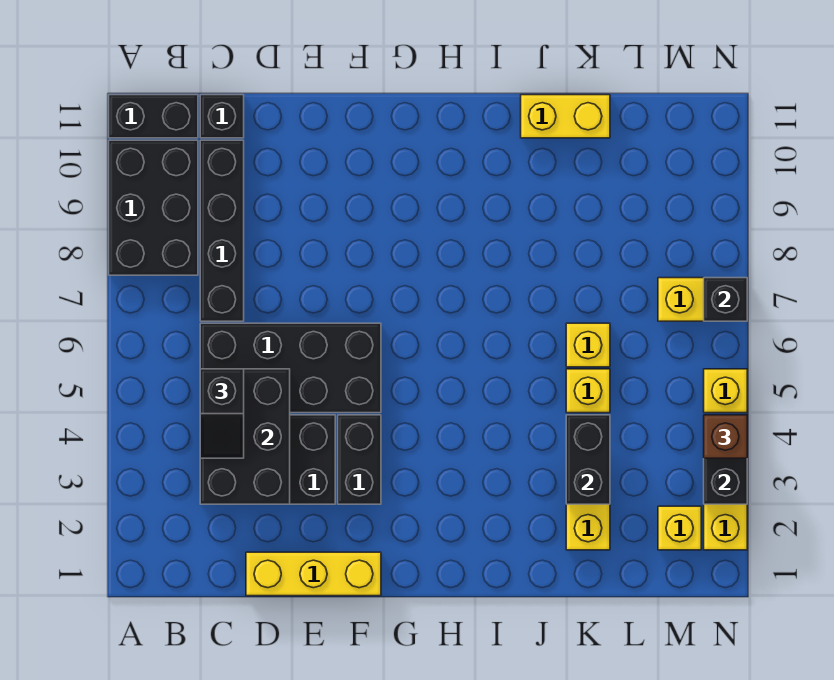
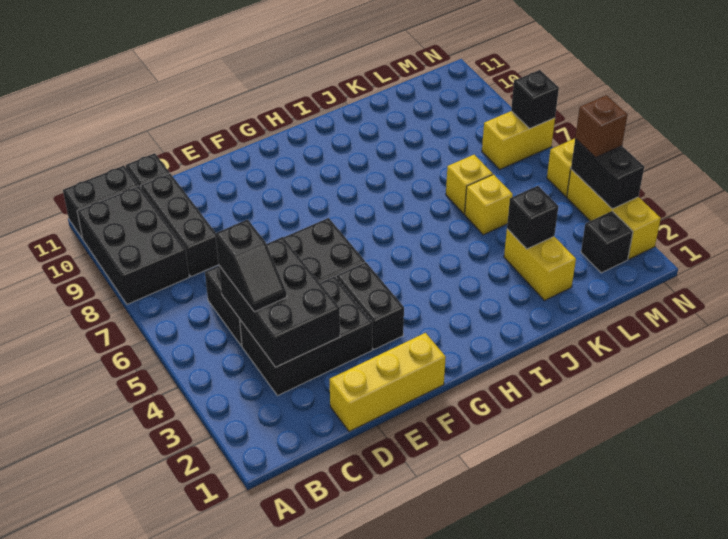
black 1x4 brick [200,140,244,321] -> black 1x3 brick [141,173,219,277]
yellow 1x2 brick [521,95,610,138] -> none
black 1x2 brick [566,415,610,504] -> black 1x1 brick [507,186,558,249]
yellow 1x1 brick [658,506,701,550] -> black 1x1 brick [581,211,633,273]

